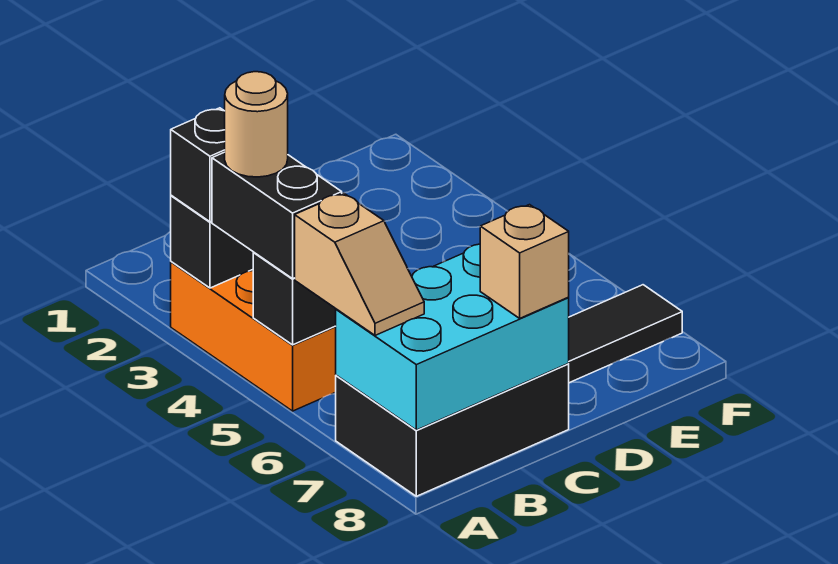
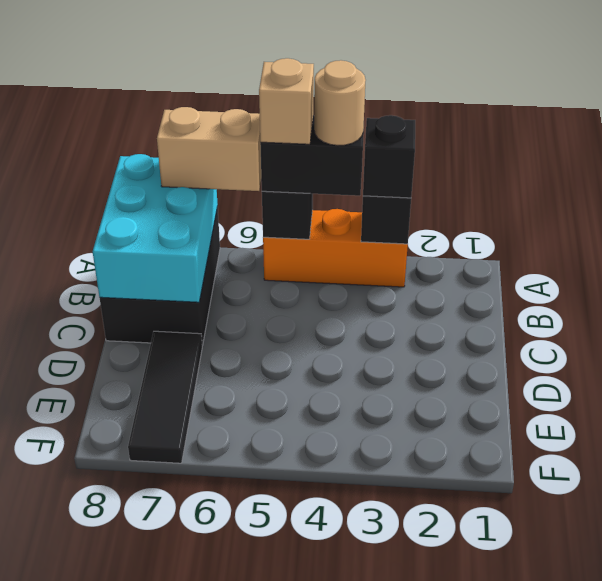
tan 1x2 slope [295,193,424,335] -> tan 1x2 brick [157,107,261,191]
tan 1x1 brick [480,205,569,318] -> tan 1x1 brick moved to [259,58,314,144]

